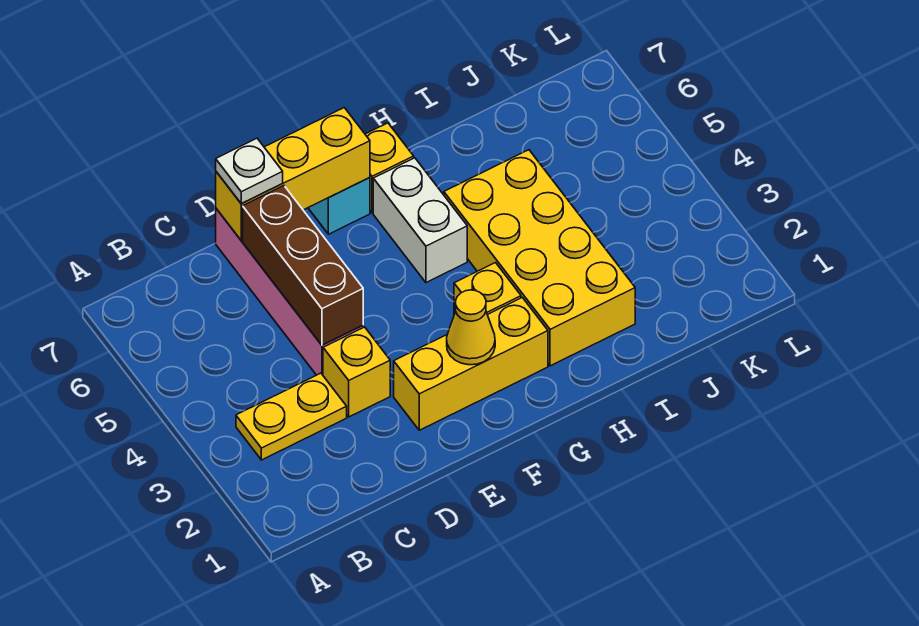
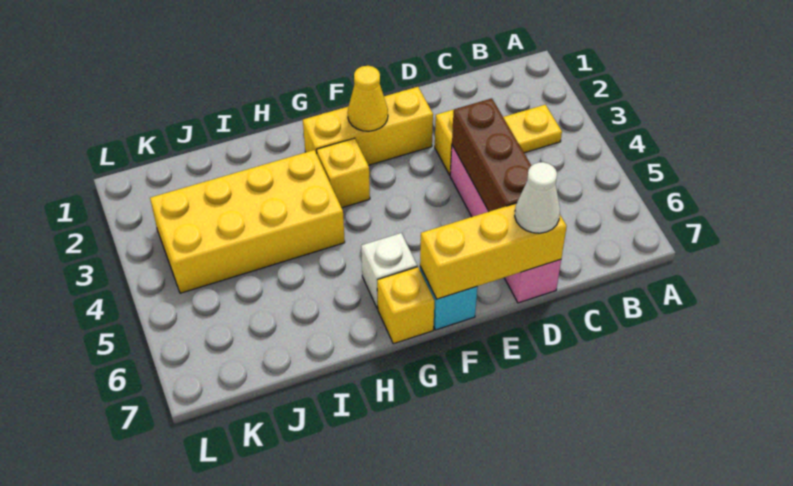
white 1x1 plate [216,138,283,203] -> white 1x1 cone [515,162,560,233]
white 1x2 brick [373,158,467,283] -> white 1x1 brick [361,233,417,309]
yellow 2x4 brick [444,150,635,366] -> yellow 2x4 brick turned to [150,150,345,293]

